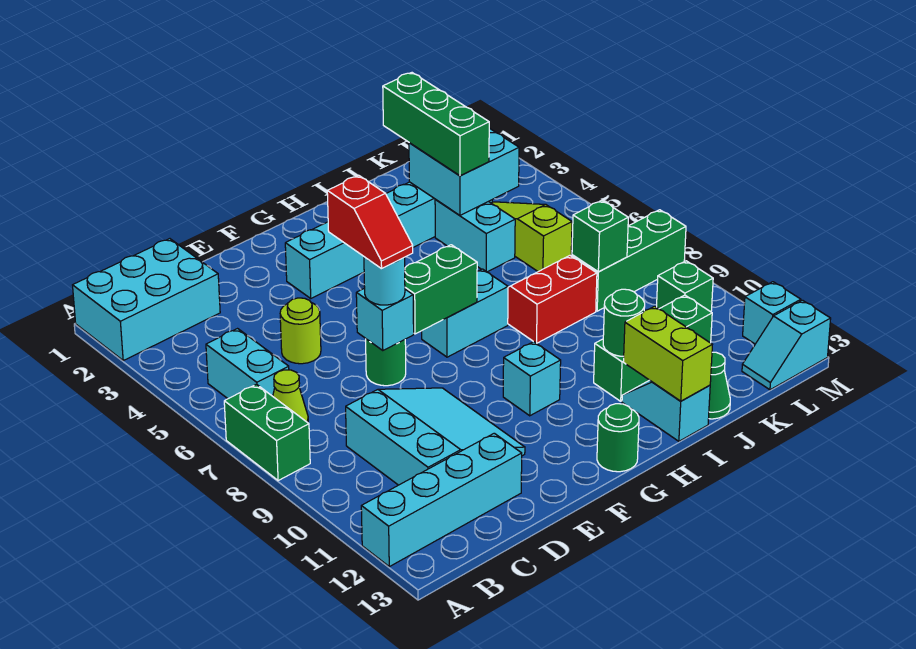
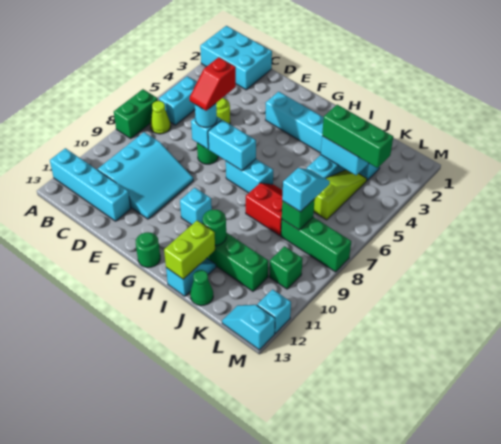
green 1x2 brick [405,245,477,334] -> cyan 1x2 brick [208,120,256,171]
green 1x3 brick [383,73,489,176] -> green 1x3 brick turned to [322,105,393,168]
none -> cyan 1x2 slope [282,168,330,212]

